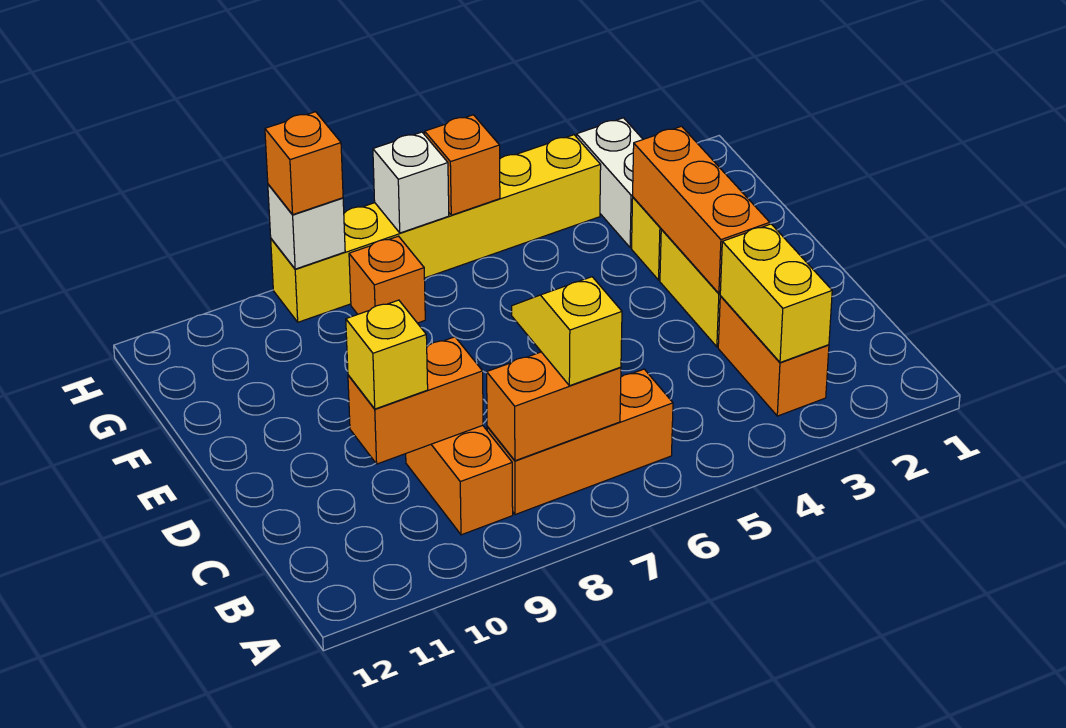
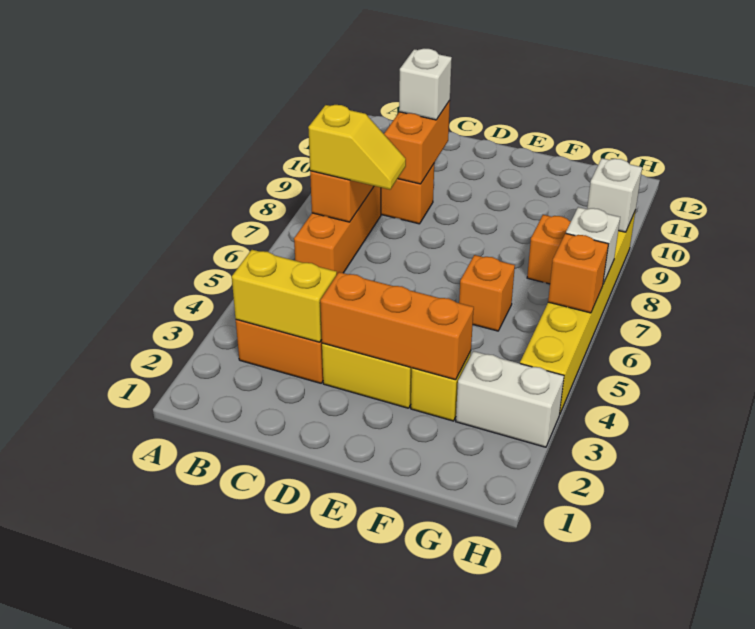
yellow 1x1 brick [346,300,428,409] -> white 1x1 brick [399,49,452,120]
orange 1x1 brick [265,112,343,215] -> orange 1x1 brick moved to [459,255,515,331]

